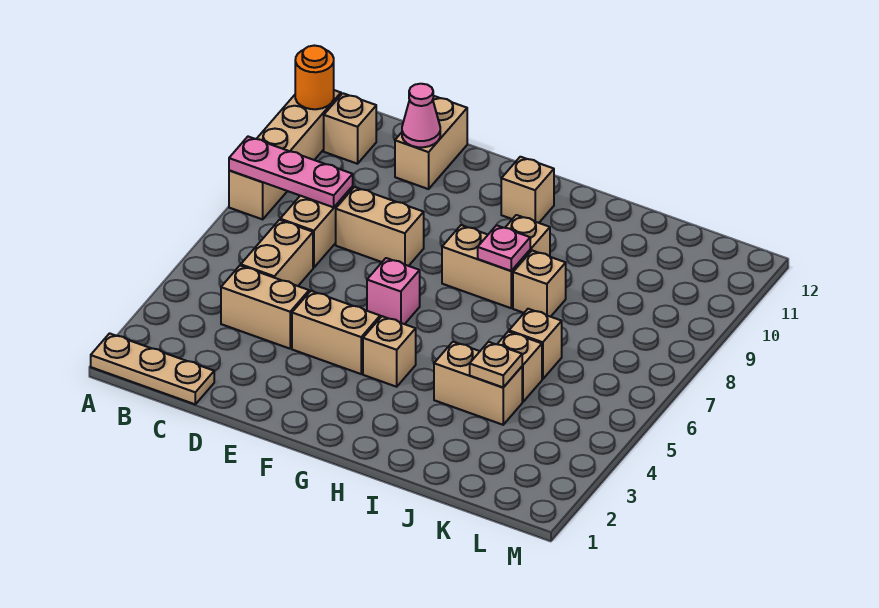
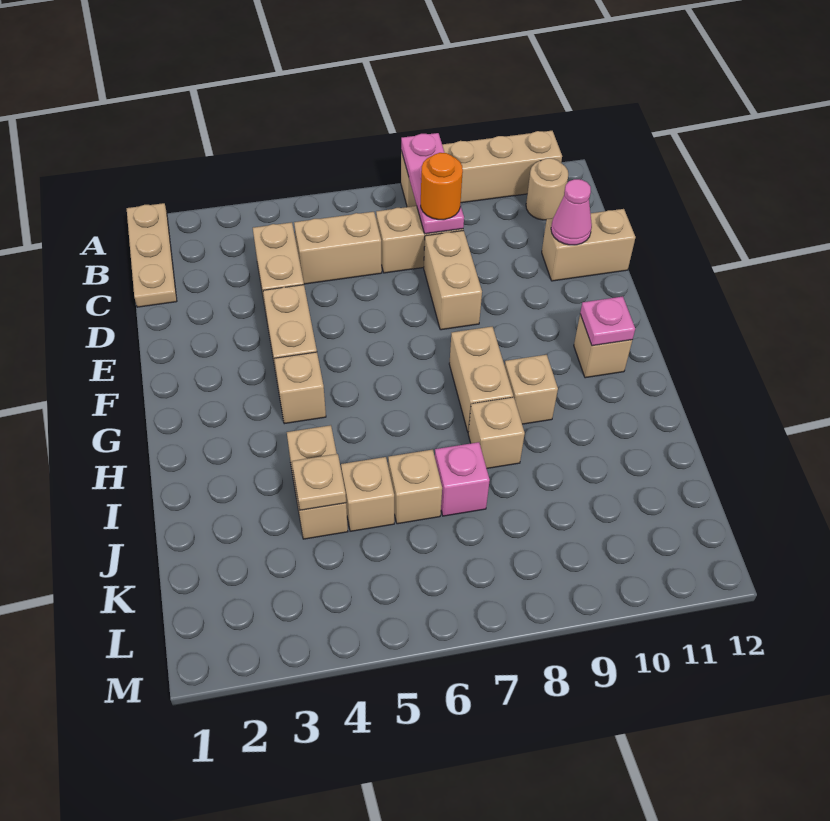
orange 1x1 round brick [295,46,334,109] -> orange 1x1 round brick moved to [421,153,463,220]
tan 1x1 brick [324,93,376,164] -> tan 1x1 round brick [526,158,568,220]
pink 1x1 brick [367,258,420,324] -> pink 1x1 brick moved to [435,442,490,516]
pink 1x1 plate [478,225,530,271] -> pink 1x1 plate moved to [580,296,635,346]

